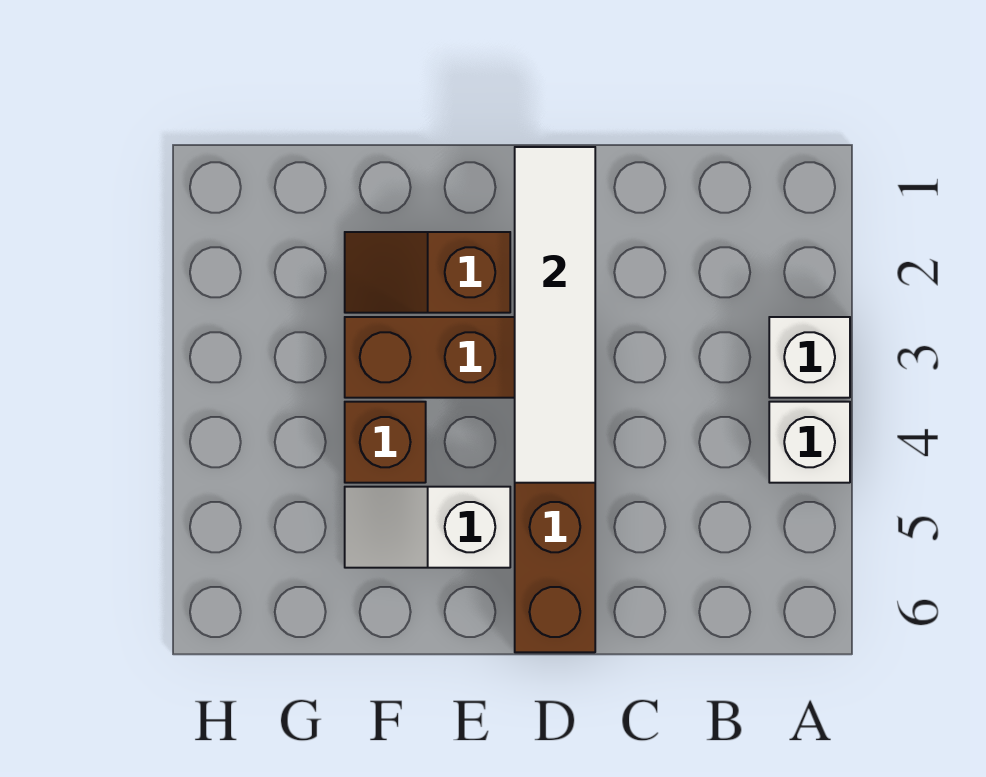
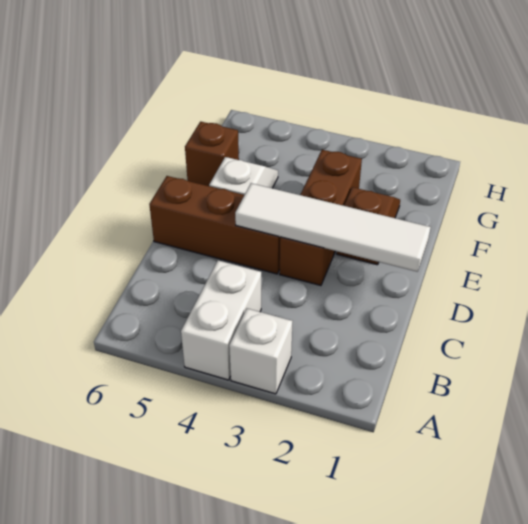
white 1x1 brick [769,402,850,483] -> white 1x2 brick [181,260,261,380]
brown 1x1 brick [345,402,426,483] -> brown 1x1 brick moved to [185,122,239,186]

